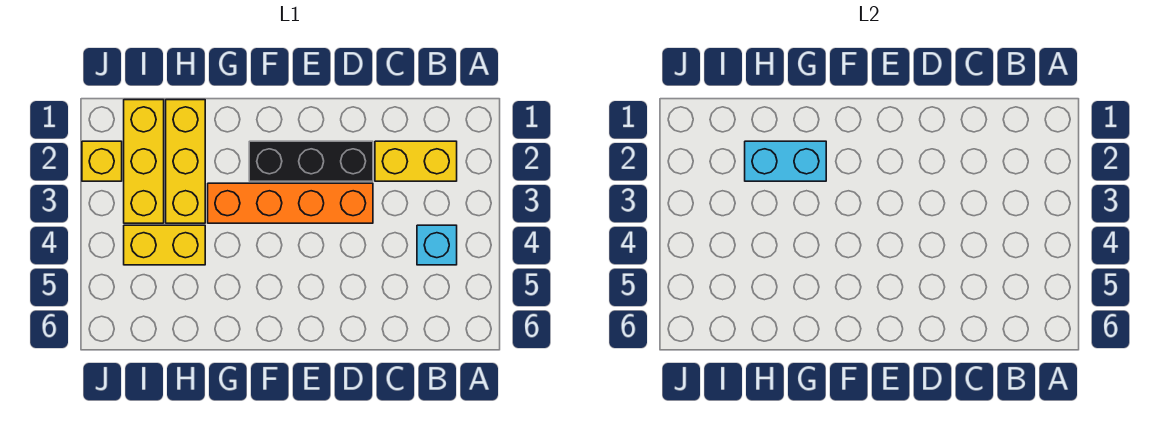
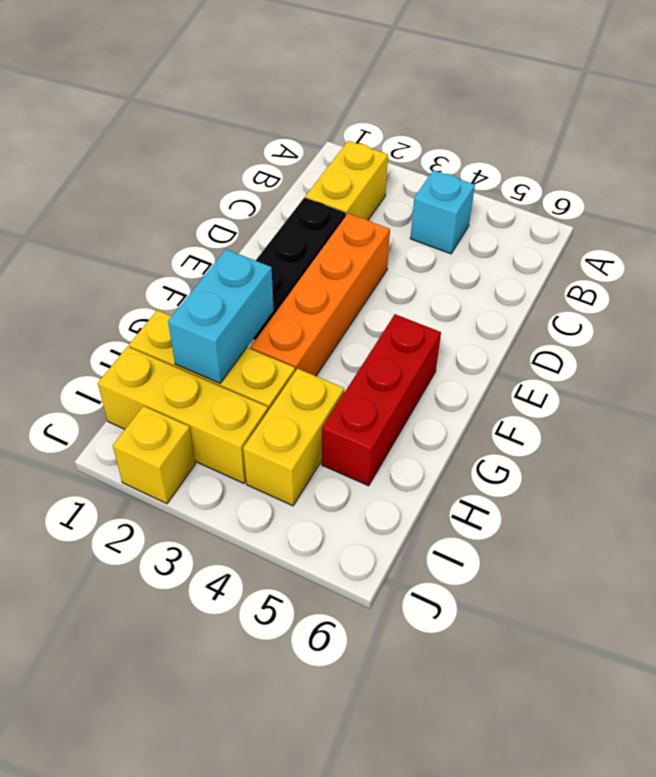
none -> red 1x3 brick [322,314,441,486]

